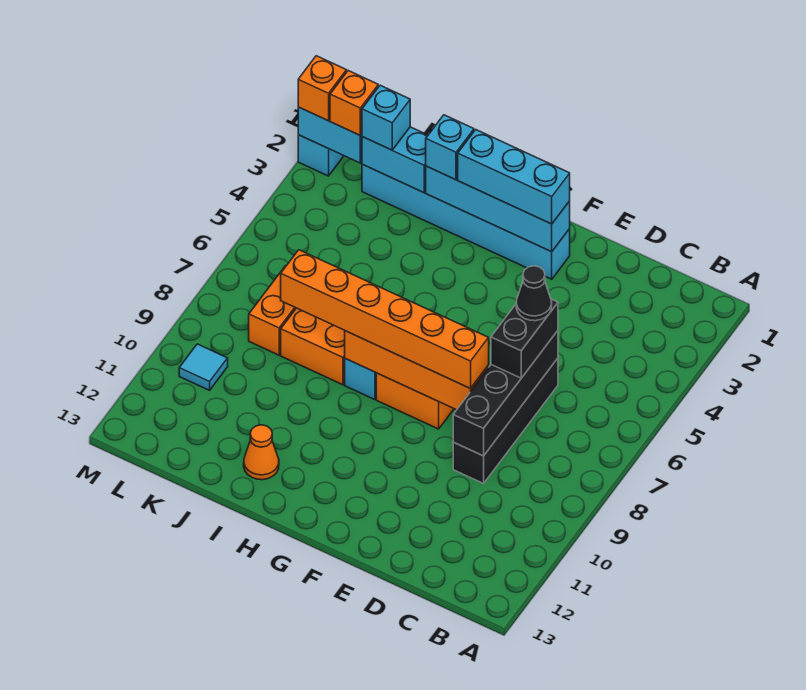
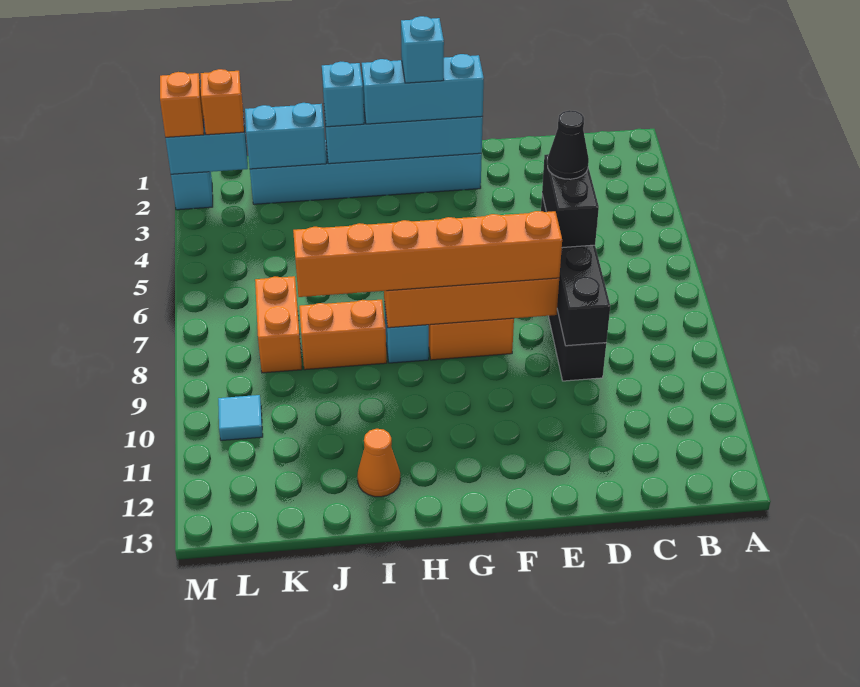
cyan 1x1 brick [362,85,410,150] -> cyan 1x1 brick moved to [401,16,444,83]

